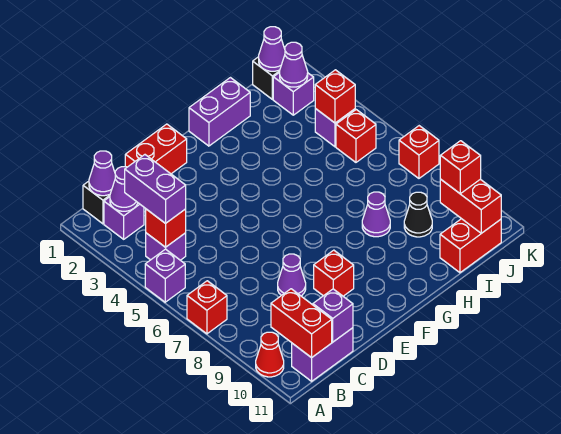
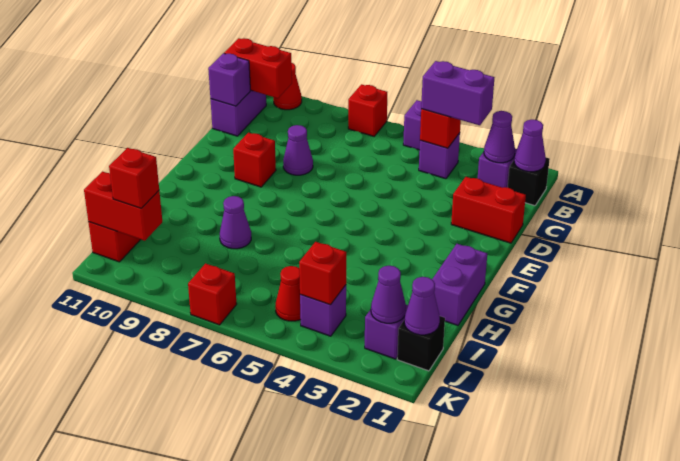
red 1x2 brick [125,124,187,174] -> red 1x2 brick turned to [451,177,526,243]
black 1x1 cone [404,192,432,237] -> none
red 1x1 brick [336,110,376,162] -> red 1x1 cone [275,266,301,321]

